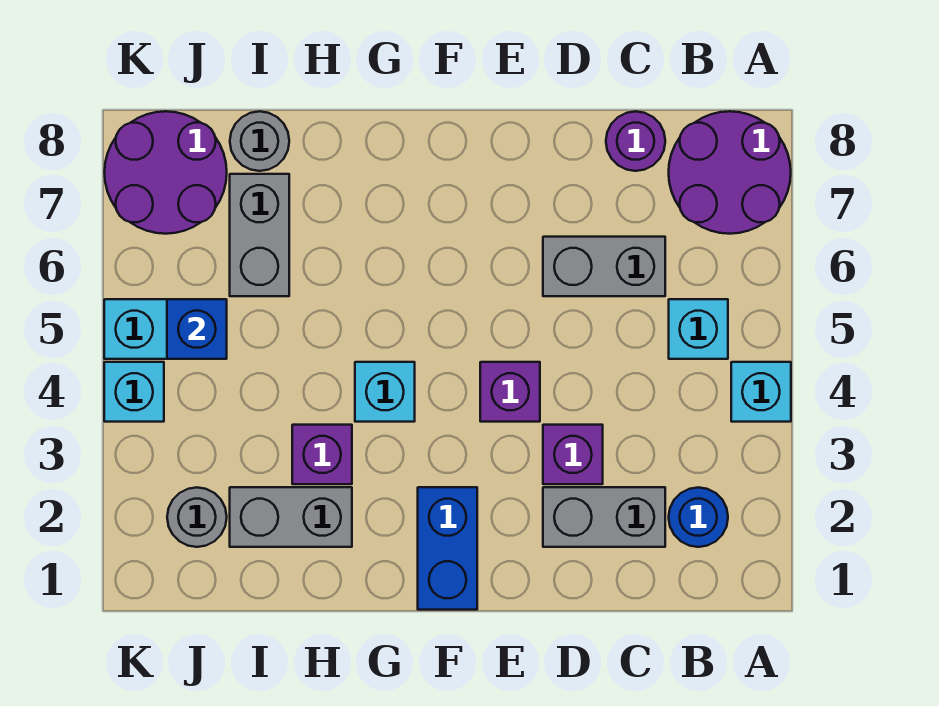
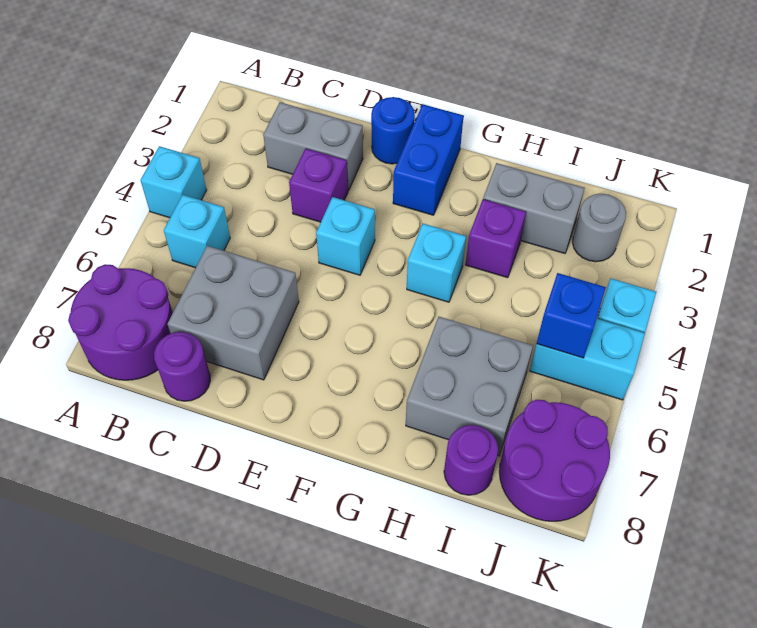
blue 1x1 round brick [669,487,728,547] -> blue 1x1 round brick moved to [371,97,415,164]
grey 1x2 brick [543,237,665,296] -> grey 2x2 brick [168,246,299,380]
purple 1x1 brick [480,362,540,422] -> cyan 1x1 brick [316,197,375,275]
grey 1x2 brick [230,174,289,296] -> grey 2x2 brick [406,317,533,456]
grey 1x1 round brick [230,111,289,171] -> purple 1x1 round brick [444,425,498,495]

